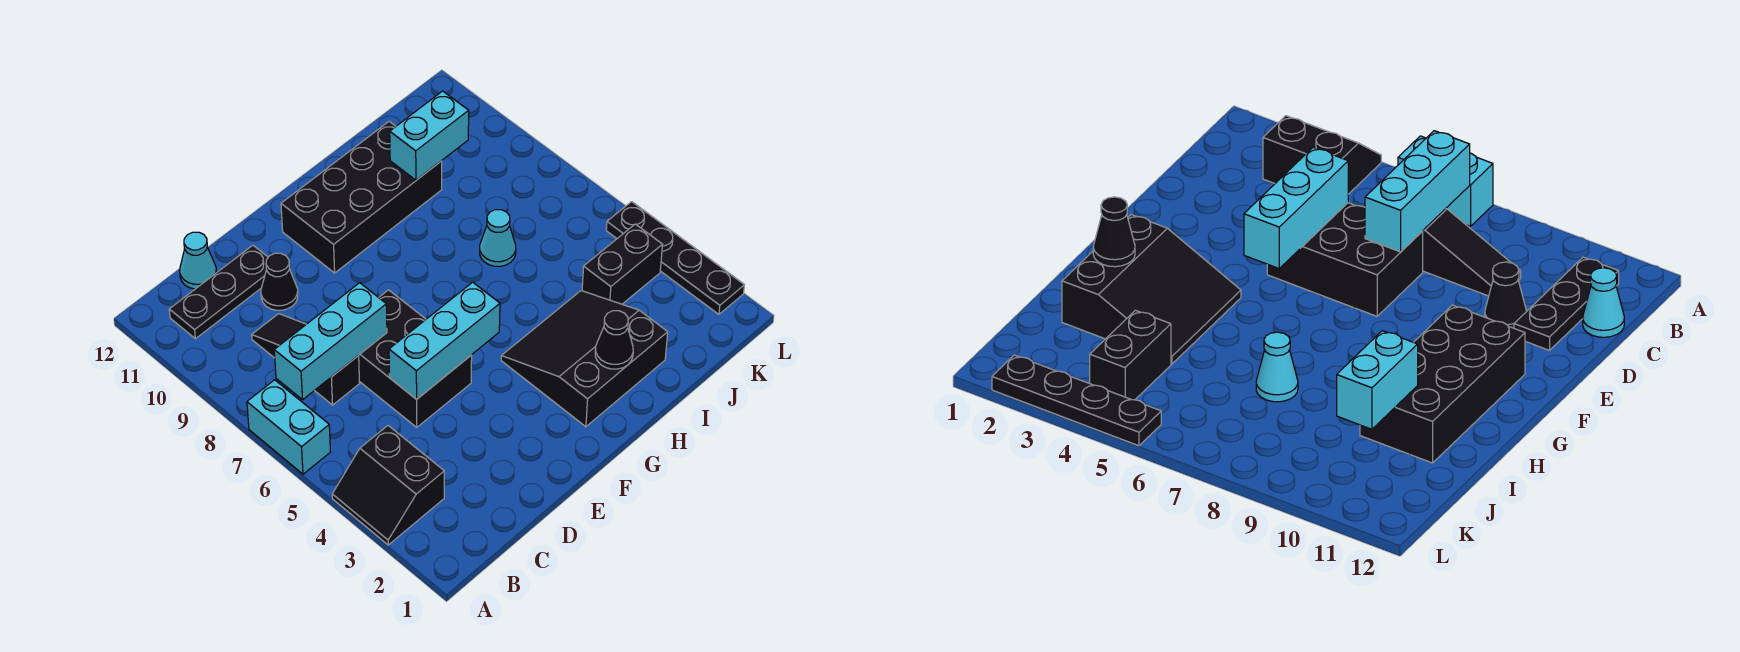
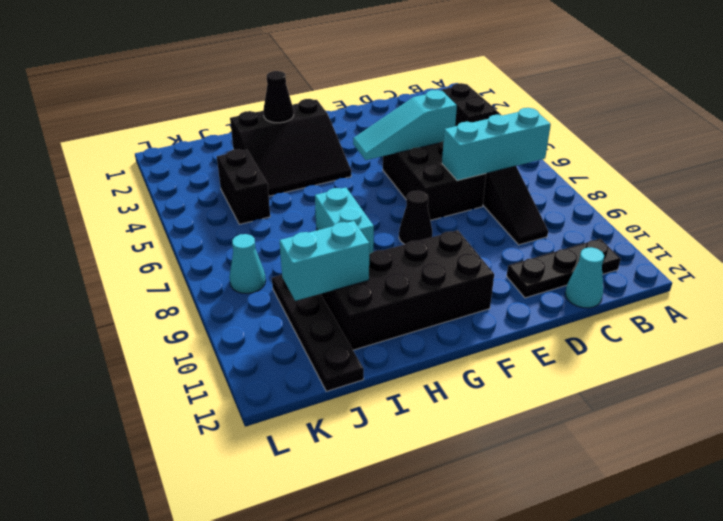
cyan 1x2 brick [247,380,330,474] -> cyan 1x2 brick moved to [315,188,374,254]
cyan 1x3 brick [389,282,500,399] -> cyan 1x3 slope [353,90,457,160]
black 1x1 cone [261,253,298,310] -> black 1x1 cone moved to [399,191,432,244]
cyan 1x1 cone [480,210,516,266] -> cyan 1x1 cone moved to [229,234,266,294]
black 1x2 brick [582,224,663,304] -> black 1x2 brick turned to [217,149,270,224]
black 1x4 plate [606,202,744,314] -> black 1x4 plate moved to [272,275,364,391]

